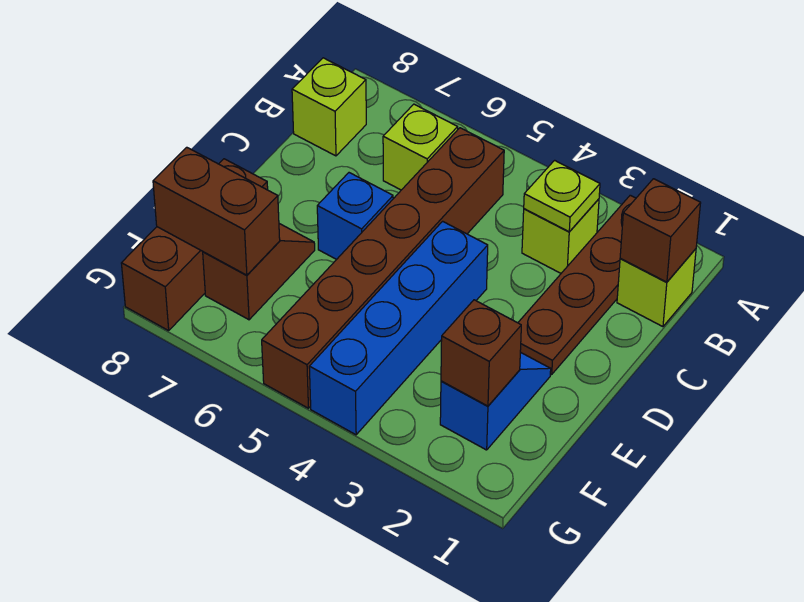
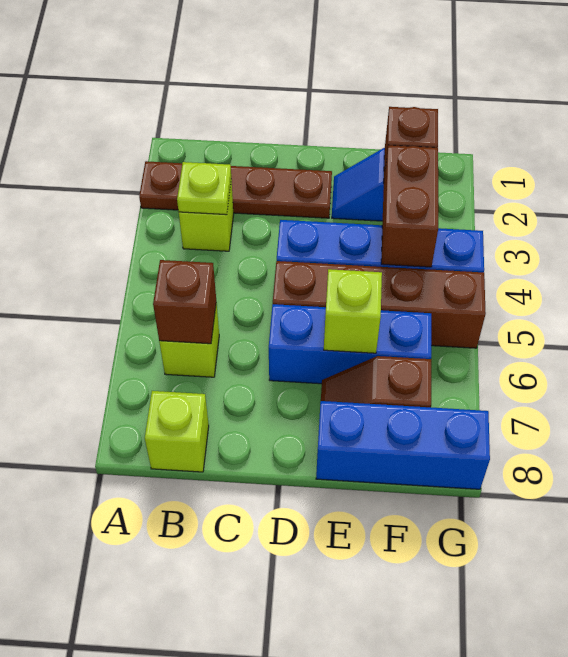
lime 1x1 brick [617,249,696,327] -> lime 1x1 brick moved to [324,269,382,353]
brown 1x1 brick [620,179,701,282] -> brown 1x1 brick moved to [153,260,216,344]
brown 1x6 brick [262,128,504,408] -> brown 1x4 brick [273,261,486,348]
blue 1x1 brick [317,173,393,259] -> blue 1x3 brick [269,304,431,384]
brown 1x3 brick [121,159,268,331] -> blue 1x3 brick [316,401,490,489]
brown 1x2 brick [153,147,280,275] -> brown 1x2 brick moved to [381,145,438,267]

